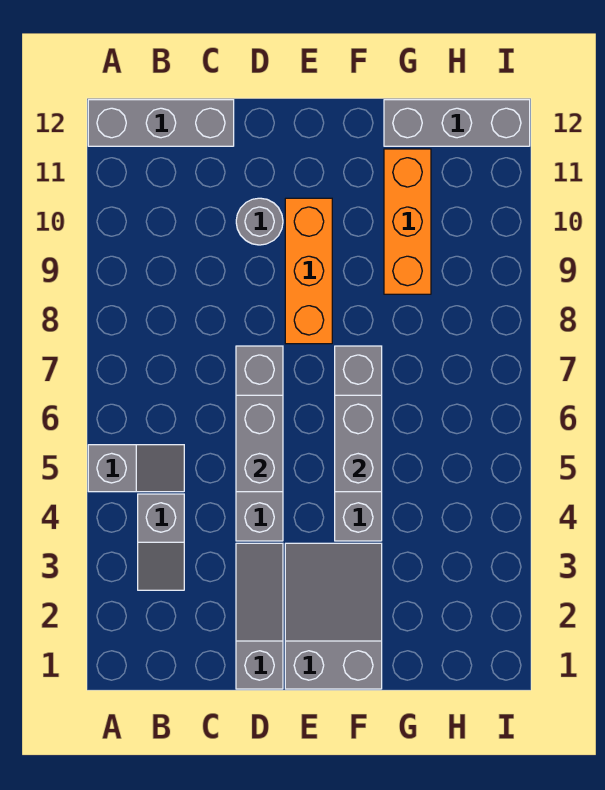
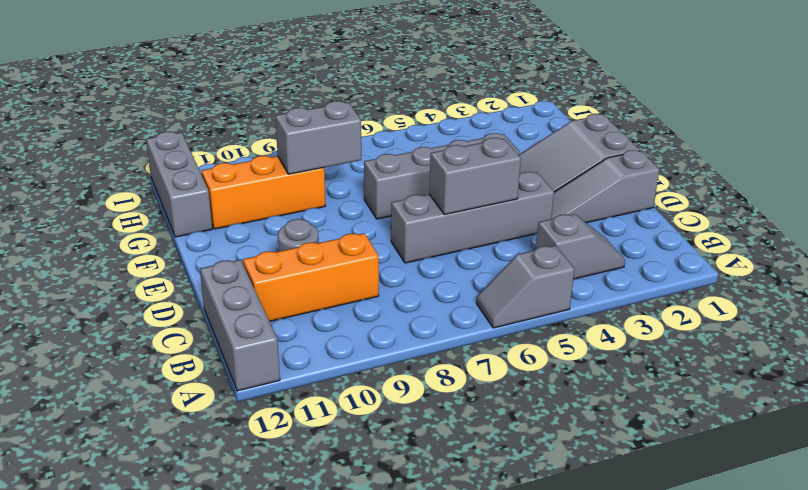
grey 1x2 slope [88,445,184,492] -> grey 1x2 slope turned to [476,246,574,328]
orange 1x3 brick [285,198,332,344] -> orange 1x3 brick moved to [243,233,379,321]
grey 1x2 brick [335,395,382,492] -> grey 1x2 brick moved to [275,101,361,174]

